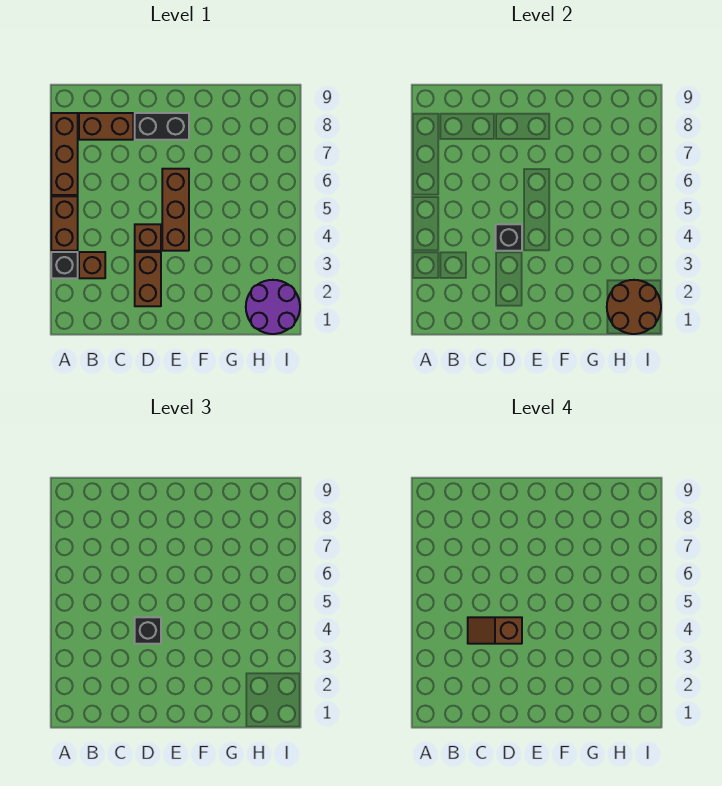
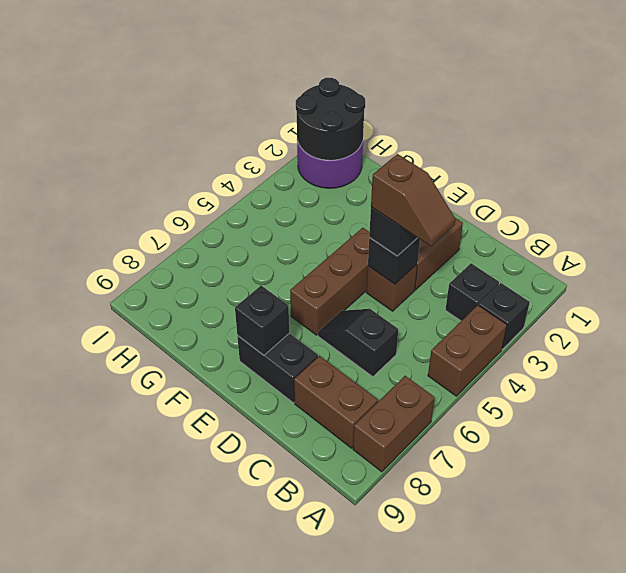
brown 1x3 brick [51,113,78,195] -> brown 1x2 brick [353,376,435,472]
brown 1x1 brick [79,252,105,278] -> black 1x1 brick [445,263,499,321]
none -> black 1x2 slope [318,309,398,377]
none -> black 1x1 brick [235,286,289,355]
brown 2x2 round brick [607,280,661,334] -> black 2x2 round brick [296,78,365,160]

